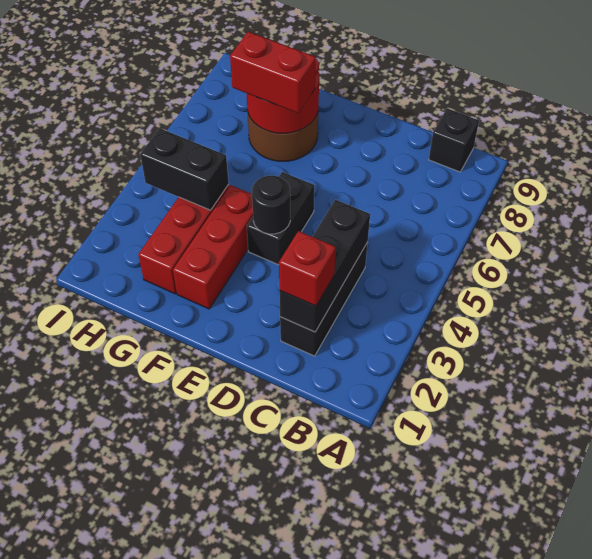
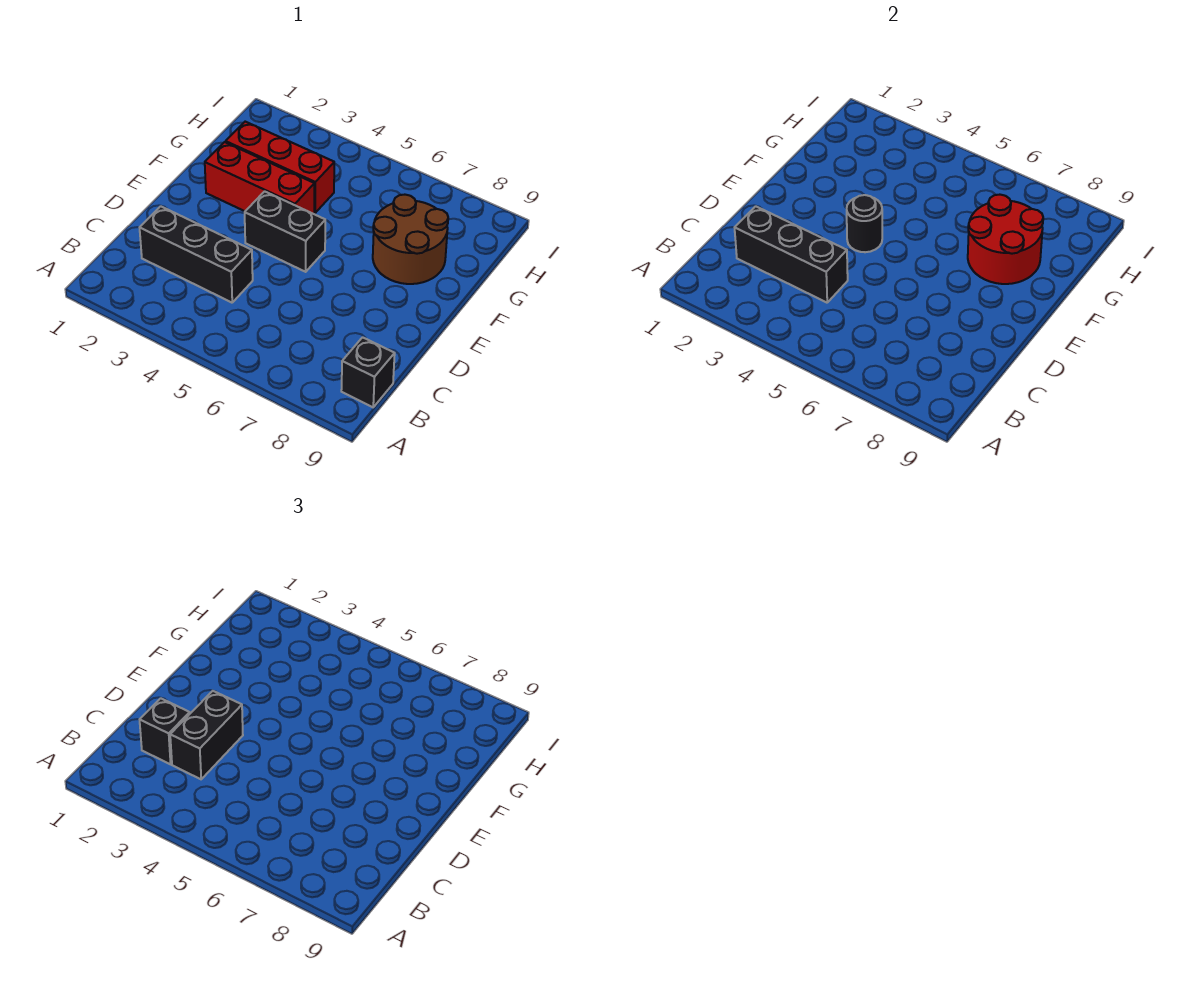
red 1x1 brick [279,231,336,306] -> black 1x1 brick [140,698,190,764]
red 1x2 brick [230,32,316,113] -> none
black 1x2 brick [140,128,229,210] -> black 1x2 brick moved to [170,691,243,779]

